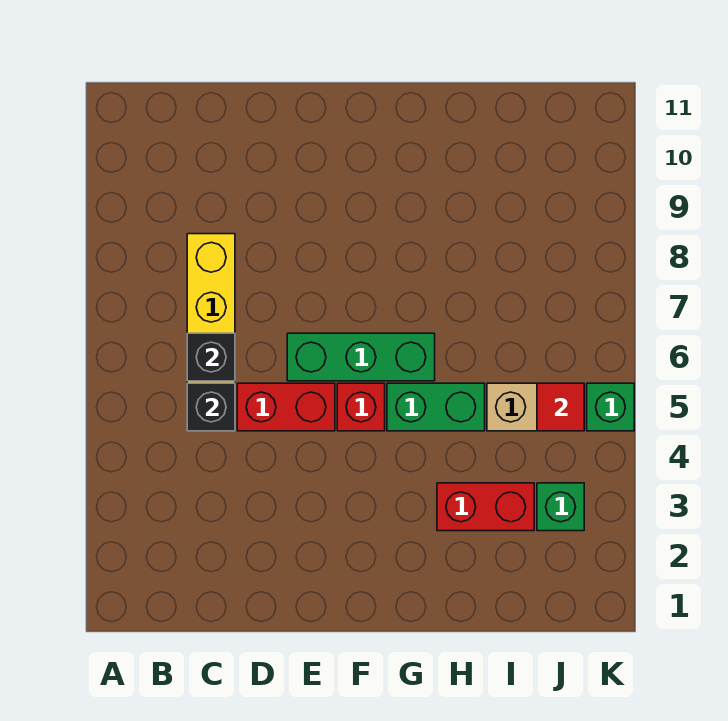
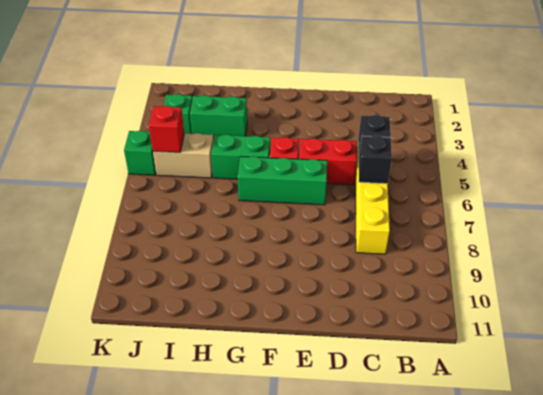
red 1x2 brick [437,483,534,531] -> green 1x2 brick [190,95,247,138]
red 1x1 tile [537,383,584,431] -> red 1x1 brick [149,106,184,152]

